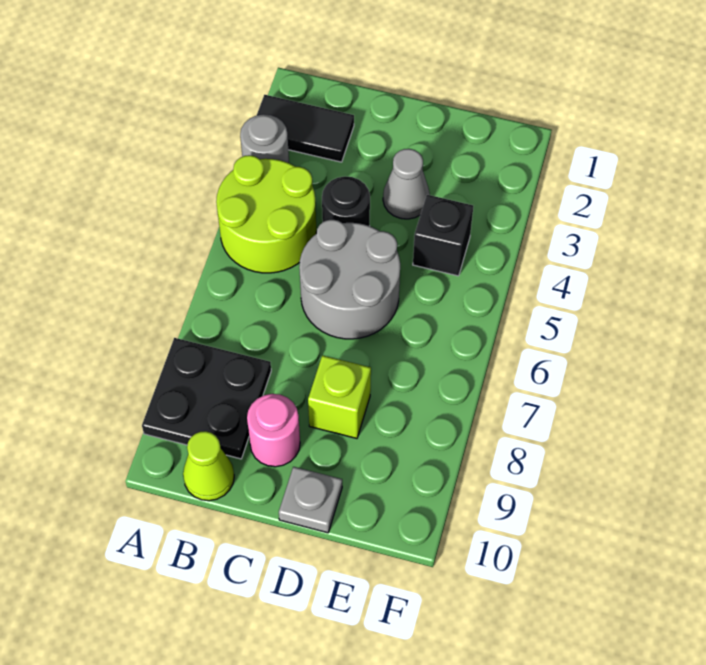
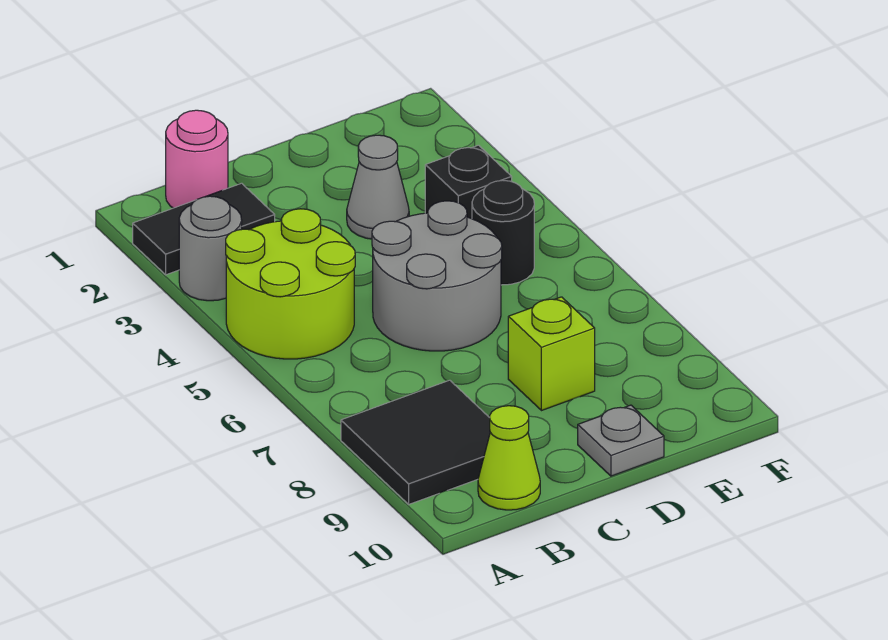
black 2x2 plate [142,338,271,459] -> black 2x2 tile [341,380,490,504]
black 1x1 round brick [322,176,370,226] -> black 1x1 round brick moved to [472,180,534,285]
pink 1x1 round brick [247,394,300,467] -> pink 1x1 round brick moved to [166,110,228,208]

